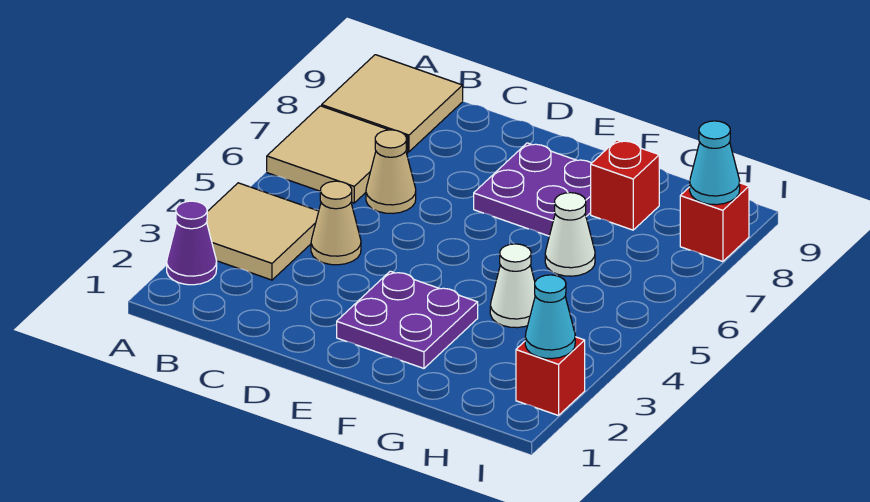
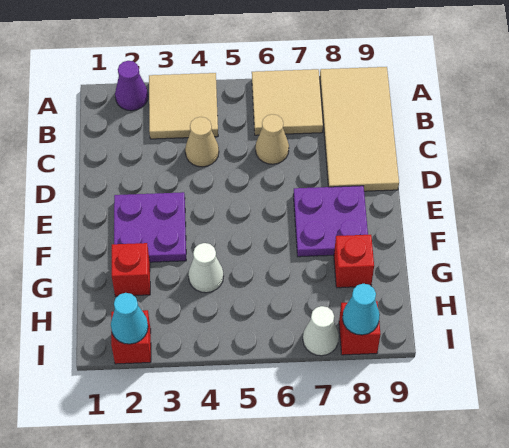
tan 2x2 tile [322,55,463,152] -> tan 2x4 tile [320,67,399,191]
none -> red 1x1 brick [112,243,150,296]
white 1x1 cone [545,193,595,276] -> white 1x1 cone moved to [303,306,339,356]

